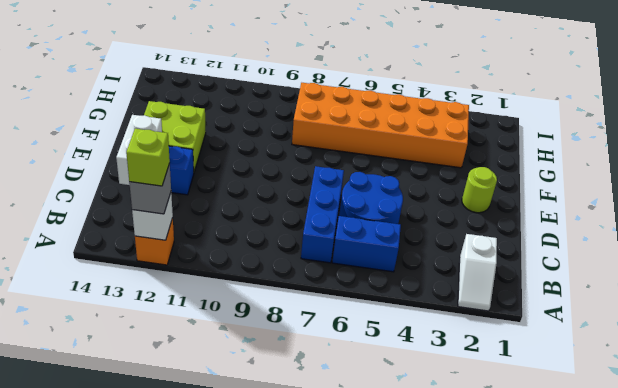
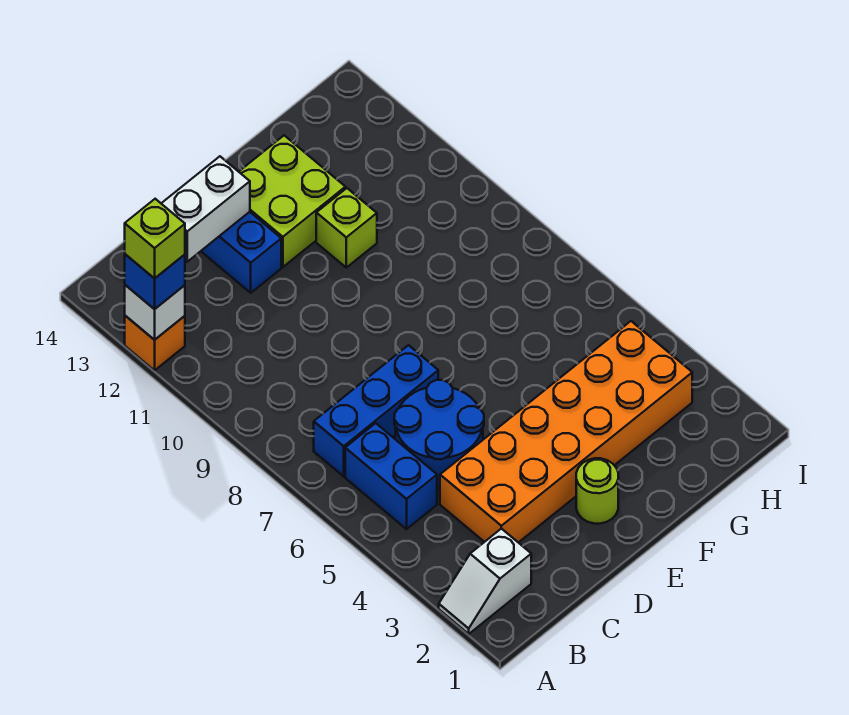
grey 1x1 brick [129,164,171,214] -> blue 1x1 brick [125,254,185,309]
none -> lime 1x1 brick [316,188,377,268]
orange 2x6 brick [292,83,469,168] -> orange 2x6 brick turned to [440,321,692,543]

